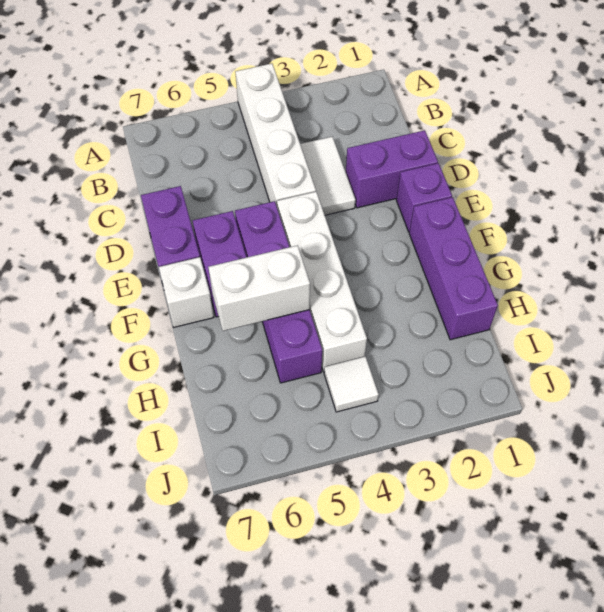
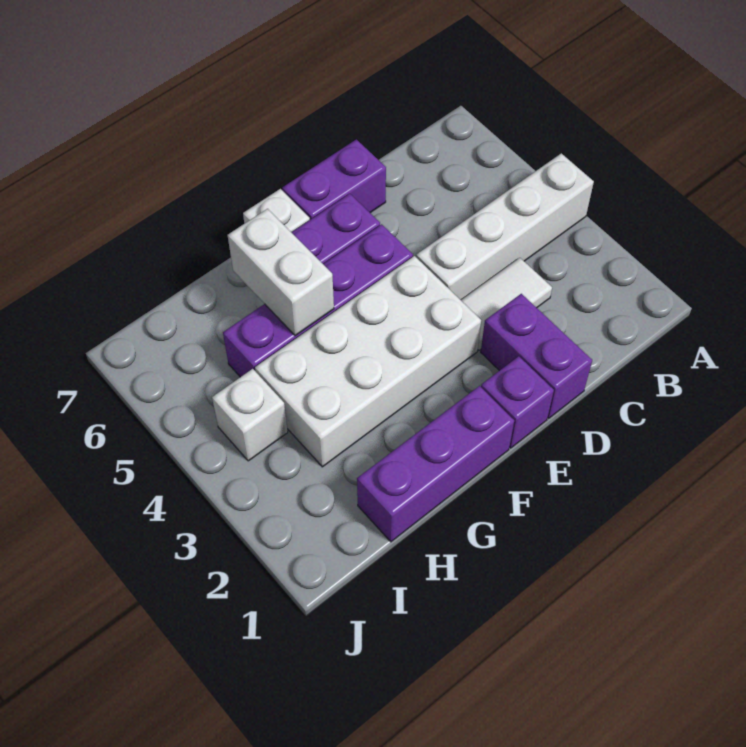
white 1x4 brick [277,192,367,372] -> white 2x4 brick [255,256,481,467]
white 1x1 tile [324,356,379,412] -> white 1x1 brick [212,369,288,461]

